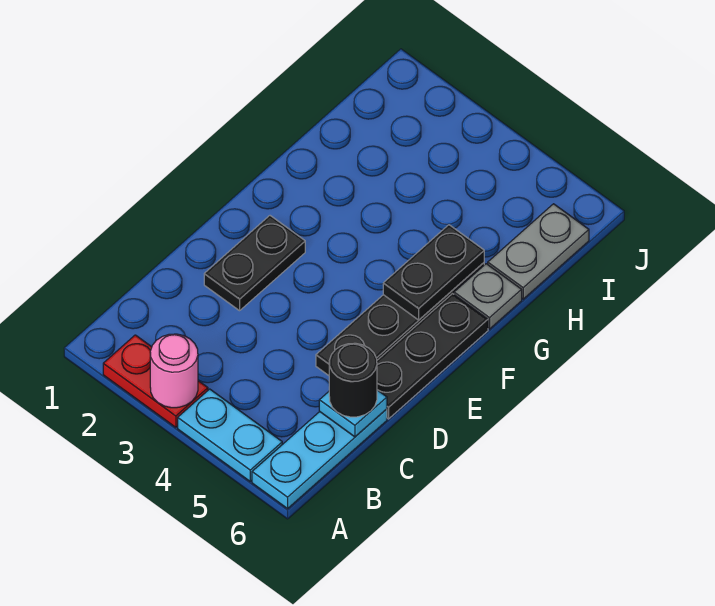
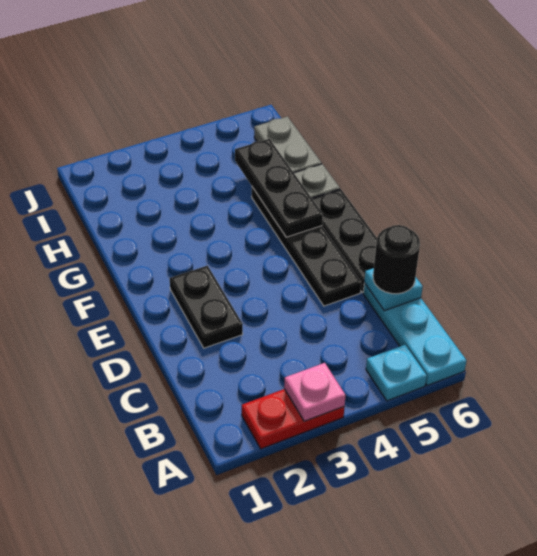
pink 1x1 round brick [150,334,198,408] -> pink 1x1 plate [284,363,346,421]
cyan 1x2 plate [178,389,282,481] -> cyan 1x1 plate [366,345,427,401]
black 1x2 plate [383,225,484,320] -> black 1x3 plate [235,139,323,237]

